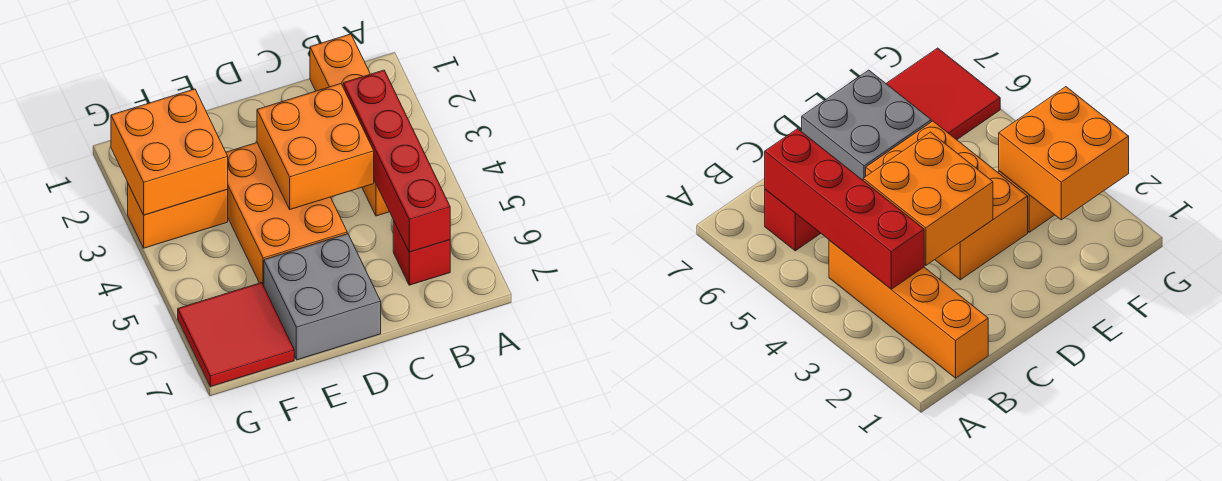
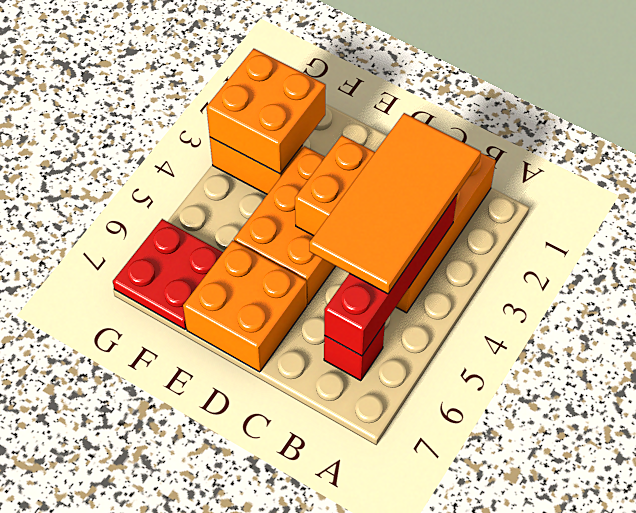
none -> orange 2x4 tile [309,113,481,294]
grey 2x2 brick [264,234,381,360] -> orange 2x2 brick [183,240,307,372]
red 2x2 tile [178,283,294,387] -> red 2x2 plate [113,219,223,329]

